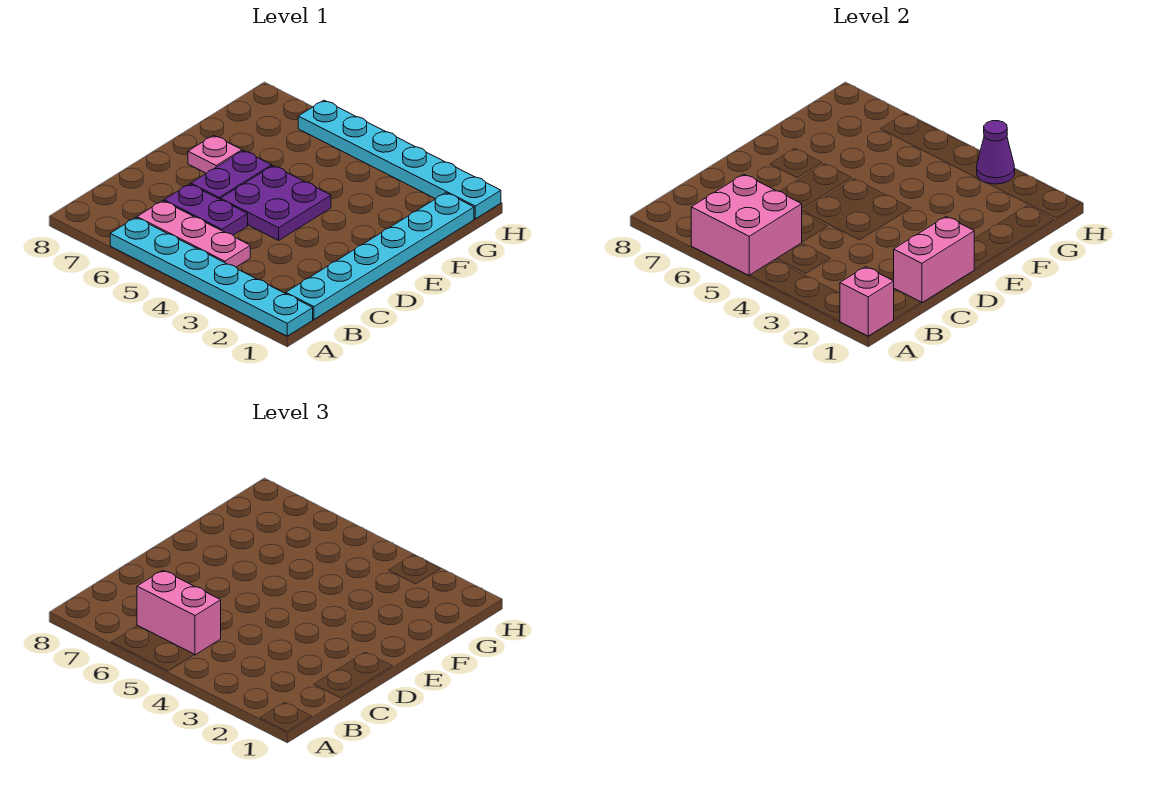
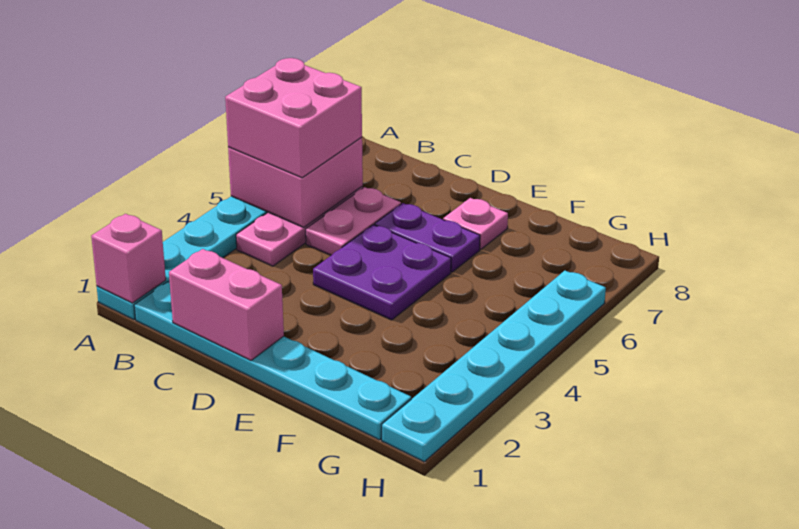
pink 1x2 brick [137,570,221,655] -> pink 2x2 brick [225,58,362,178]
purple 1x2 plate [164,184,248,235] -> pink 1x2 plate [306,187,401,255]
purple 1x1 cone [977,121,1015,184] -> none

